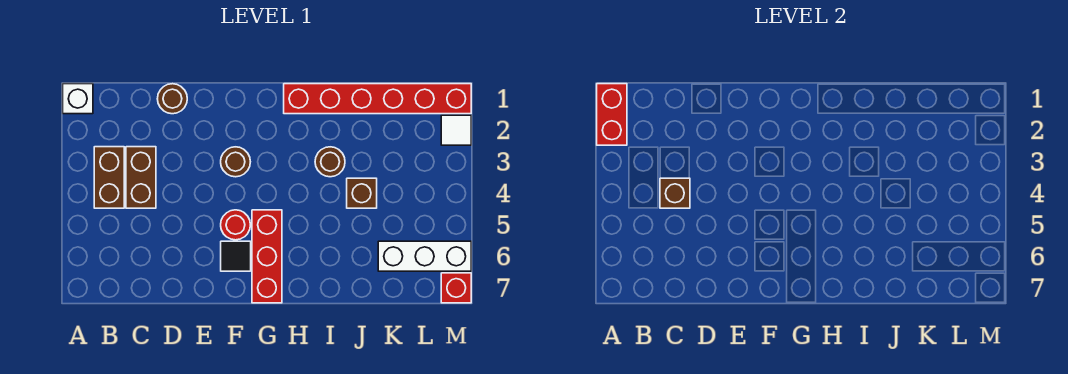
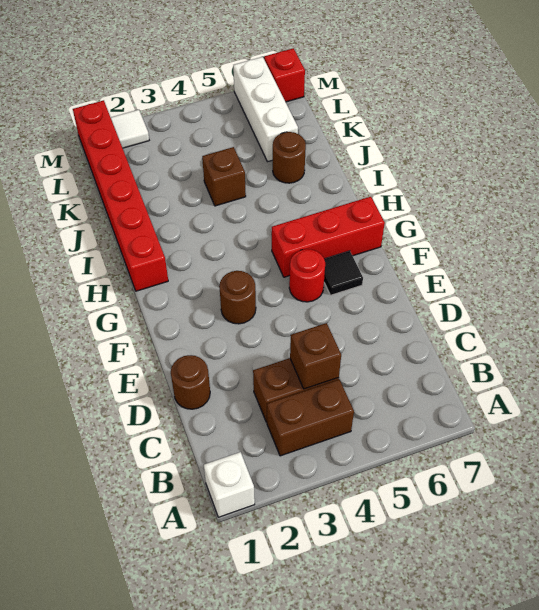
red 1x2 brick [597,84,627,145] -> none
brown 1x1 round brick [315,147,345,177] -> brown 1x1 round brick moved to [273,132,306,183]

